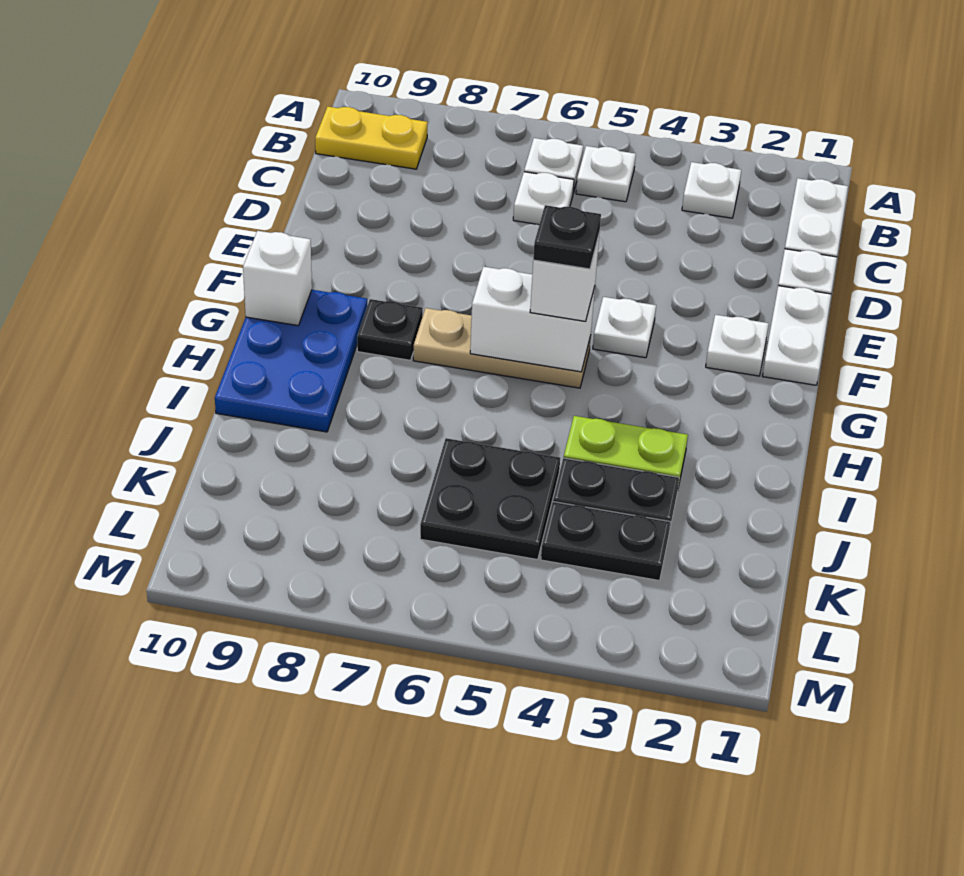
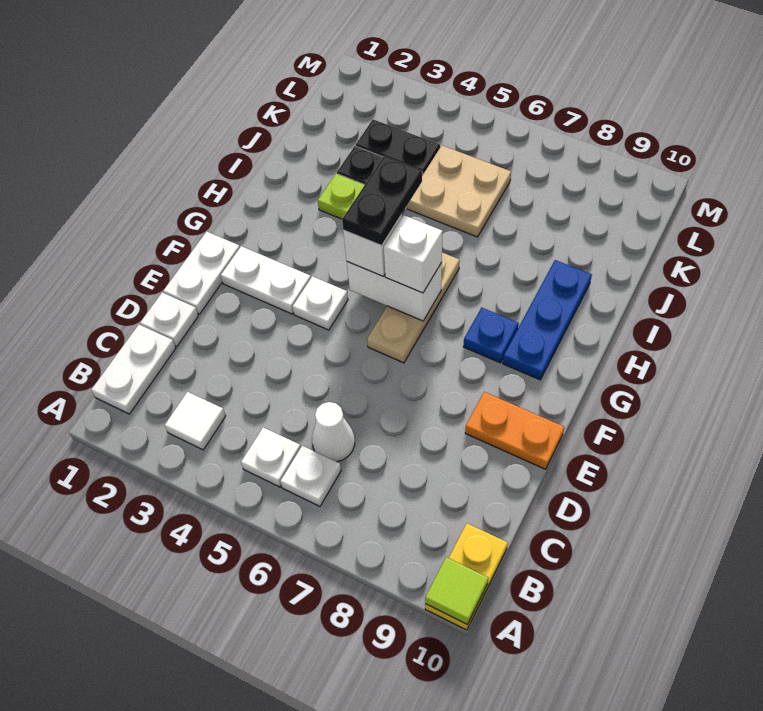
none -> lime 1x1 tile [425,557,488,625]
white 1x1 plate [682,162,741,218] -> white 1x1 tile [165,392,225,450]
yellow 1x2 plate [315,106,428,169] -> yellow 1x2 plate turned to [425,523,508,630]
white 1x1 plate [513,172,574,225] -> white 1x1 cone [312,402,355,462]
none -> orange 1x2 plate [465,392,564,469]
white 1x1 plate [706,315,769,376] -> white 1x2 plate [221,246,311,314]
tan 1x3 plate [413,308,591,388] -> tan 1x3 plate turned to [367,253,460,363]
black 1x1 plate [533,205,601,269] -> black 1x2 plate [342,156,422,246]
black 1x1 plate [357,299,423,360] -> blue 1x1 plate [463,308,519,363]
blue 2x3 plate [215,290,367,432] -> blue 1x3 plate [503,260,592,380]
white 1x1 brick [243,231,312,326] -> white 1x1 brick moved to [384,215,443,293]
black 2x2 plate [420,438,560,560] -> tan 2x2 plate [407,145,511,237]

